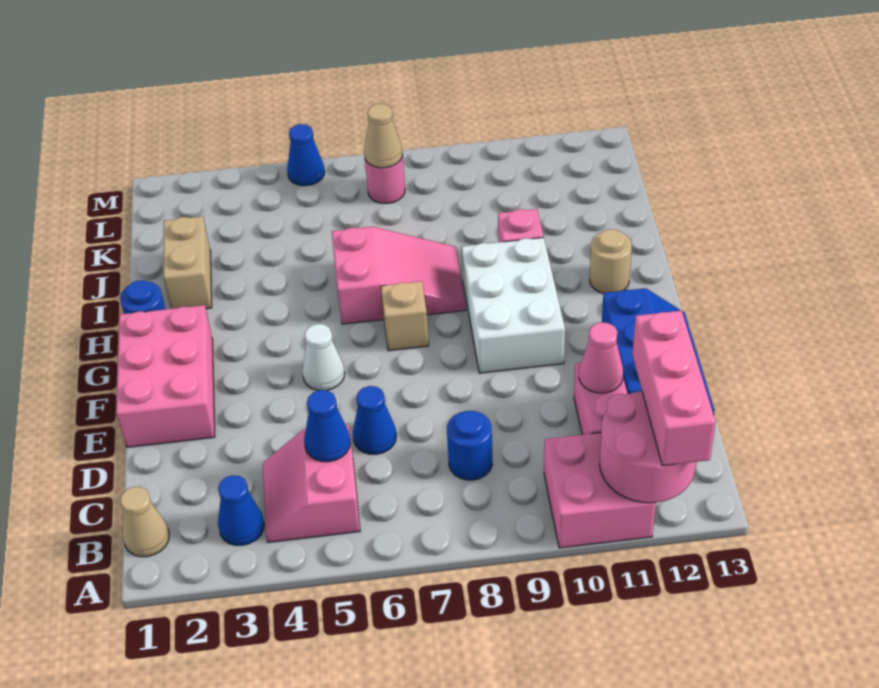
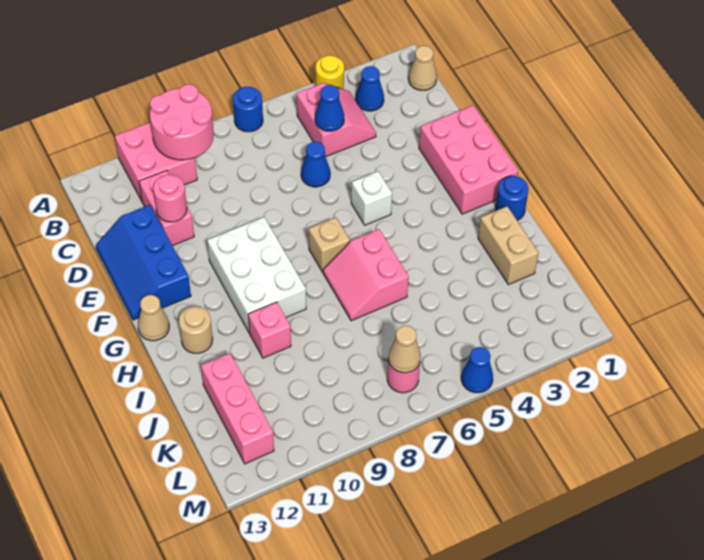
none -> yellow 1x1 round brick [316,55,344,89]
pink 2x2 round brick [600,391,696,503] -> pink 2x2 round brick moved to [150,84,214,160]
pink 1x3 brick [632,311,715,466] -> pink 1x3 brick moved to [201,353,274,464]
blue 1x1 round brick [447,411,492,480] -> blue 1x1 round brick moved to [233,87,263,132]
pink 1x1 cone [579,322,623,393] -> pink 1x1 round brick [153,175,187,222]
white 1x1 cone [302,324,345,391] -> white 1x1 brick [351,171,392,225]
none -> tan 1x1 cone [138,295,169,341]
pink 2x3 slope [332,227,466,324] -> pink 2x2 slope [323,229,409,321]

